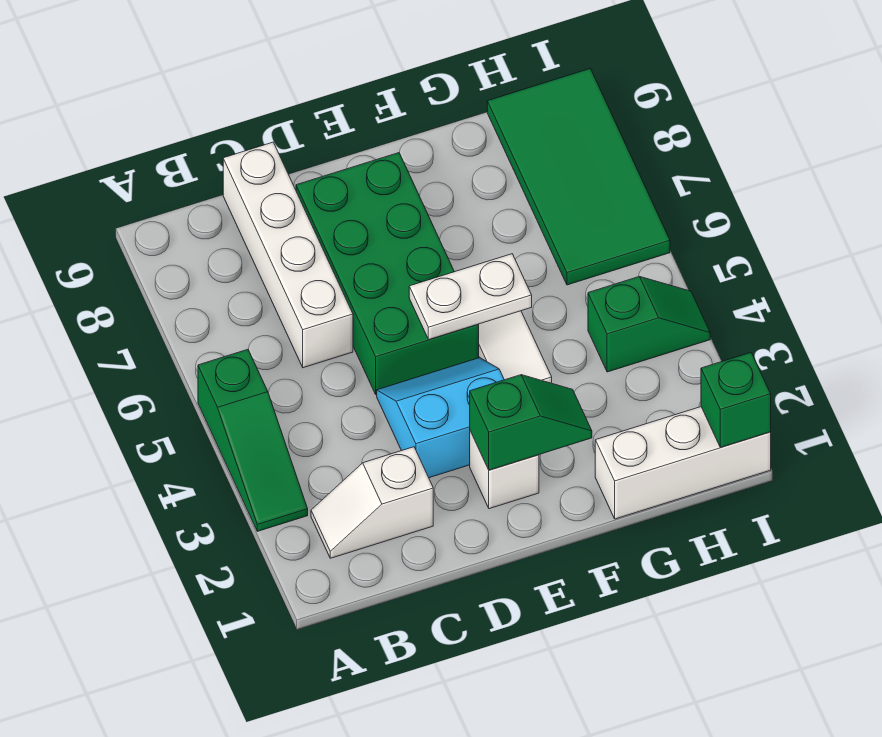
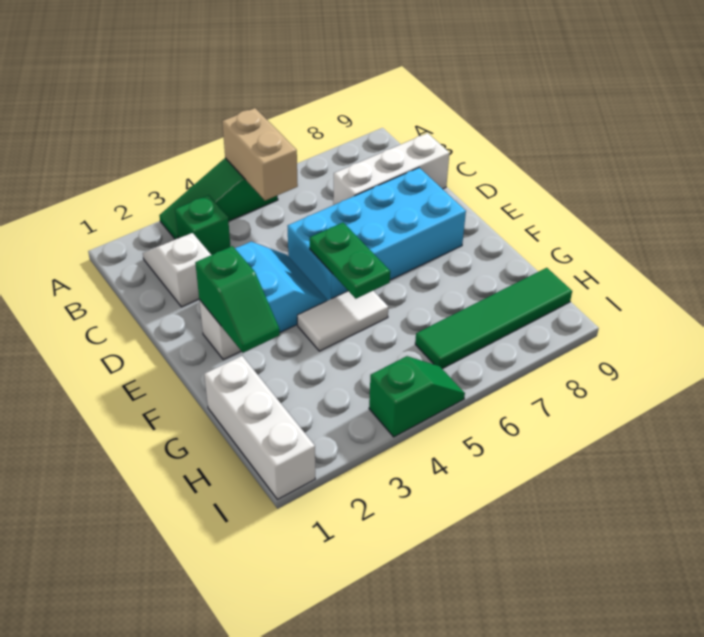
none -> tan 1x2 brick [222,108,298,200]
white 1x4 brick [223,142,353,368] -> white 1x3 brick [333,133,449,205]
green 2x4 brick [296,153,479,395] -> cyan 2x4 brick [288,168,466,300]
white 1x2 plate [409,254,532,339] -> green 1x2 plate [310,223,390,299]
green 1x2 slope [588,277,710,372] -> green 1x2 slope turned to [369,356,465,437]
green 2x4 tile [487,69,670,285] -> green 1x4 tile [415,268,572,369]
green 1x1 brick [701,353,771,447] -> green 1x1 brick moved to [175,195,230,255]

